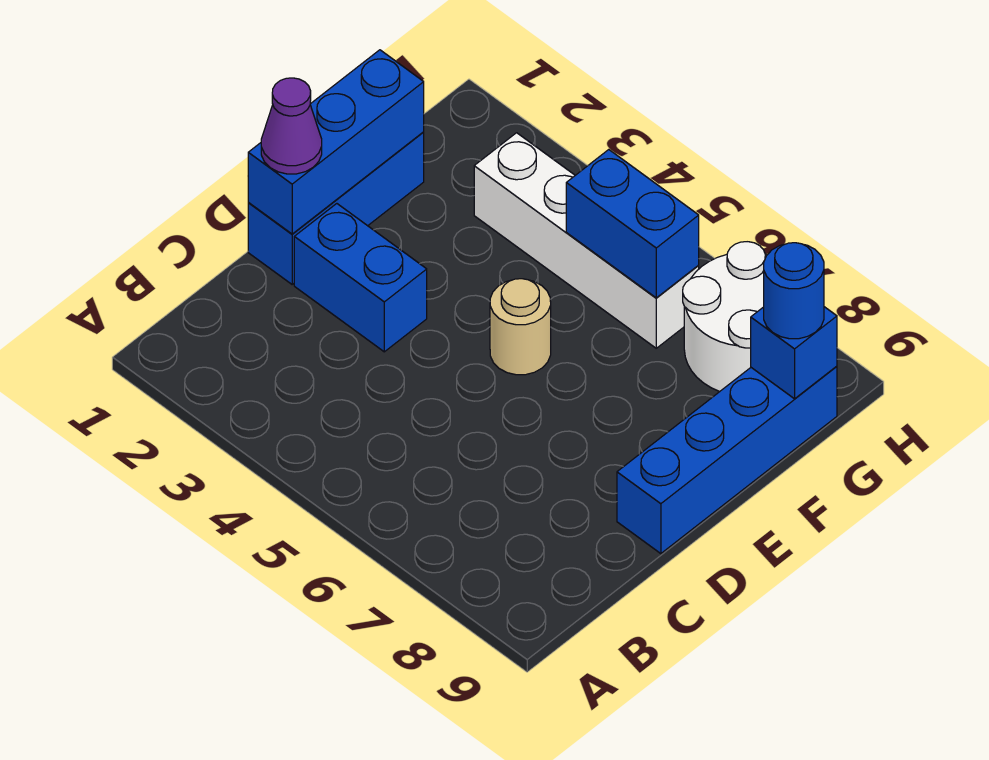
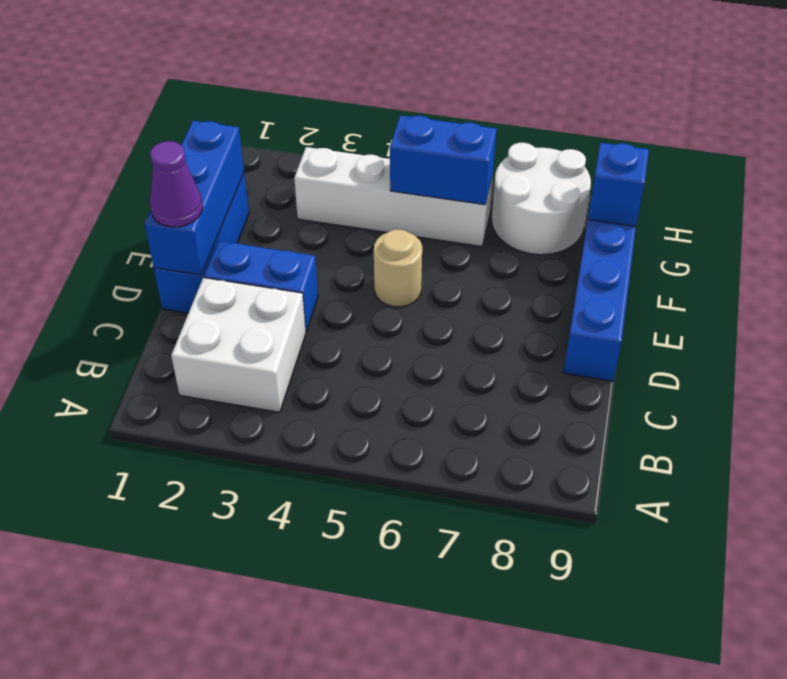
none -> white 2x2 brick [171,278,306,412]
blue 1x1 round brick [764,243,824,339] -> none

